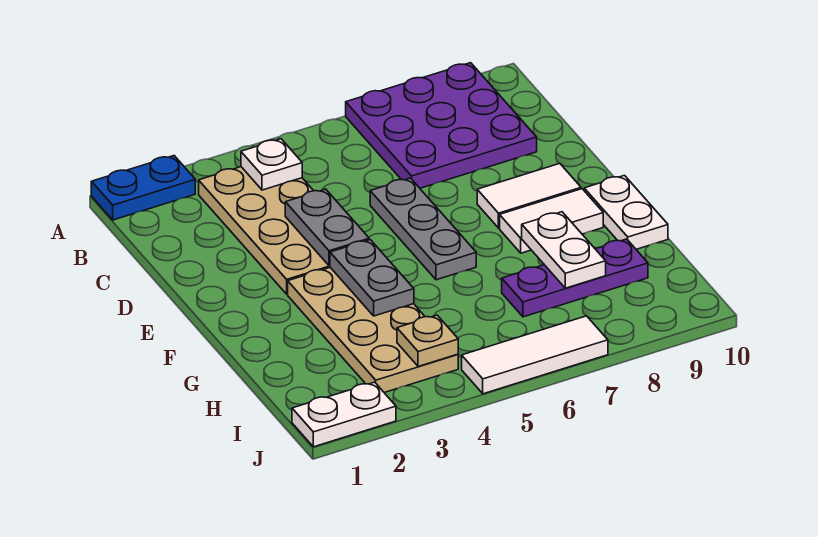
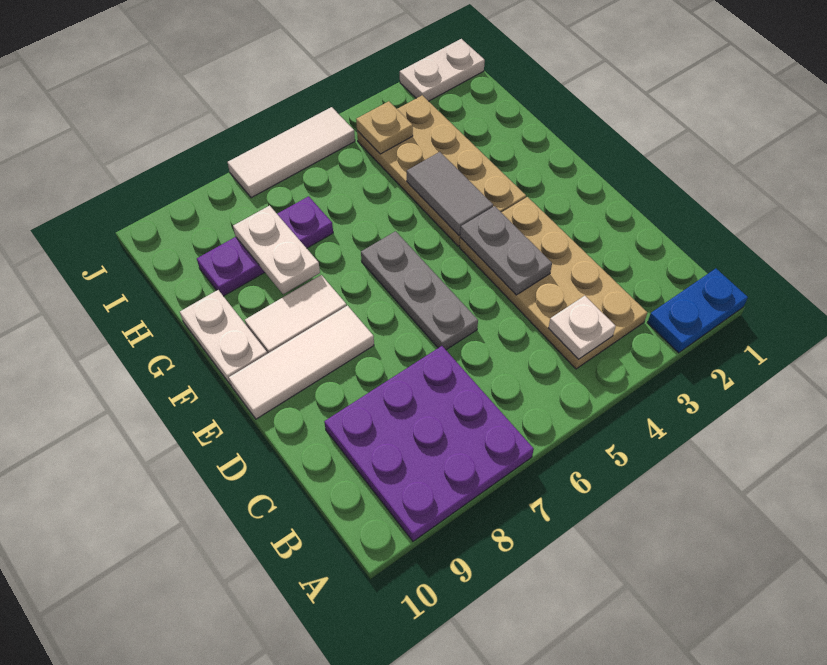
white 1x2 tile [477,164,581,228] -> white 1x3 tile [229,306,374,419]
grey 1x2 plate [330,240,414,316] -> grey 1x2 tile [407,152,493,235]

